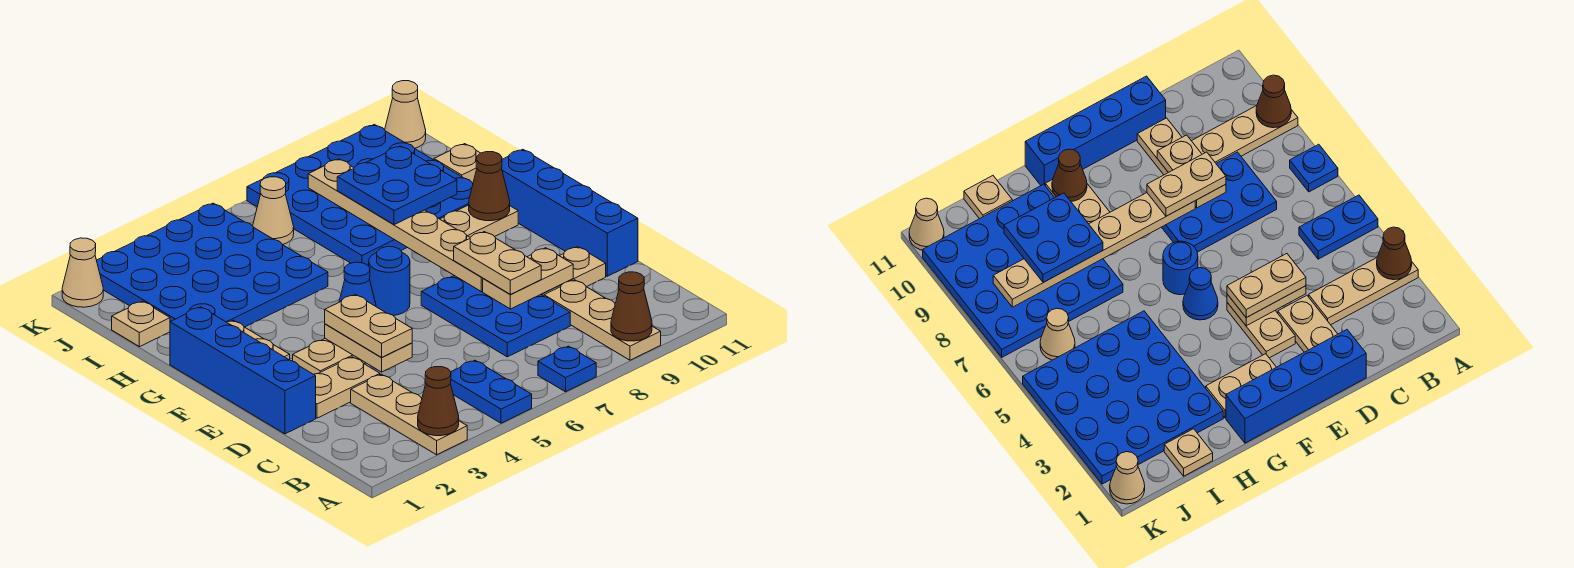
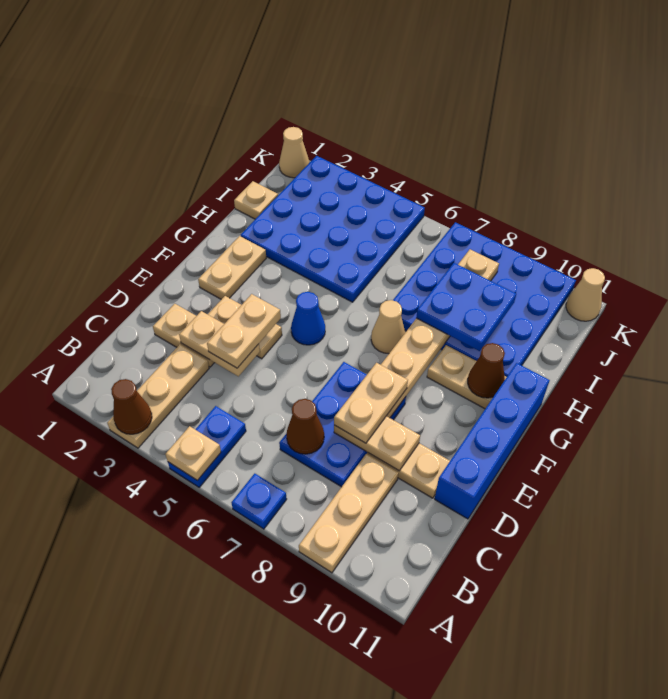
brown 1x1 cone [611,272,652,341] -> brown 1x1 cone moved to [286,399,324,454]
blue 1x4 brick [170,307,316,434] -> none
tan 1x2 plate [325,324,412,372] -> tan 1x2 plate turned to [179,311,260,376]
blue 1x1 round brick [369,247,410,315] -> none
tan 1x1 plate [434,144,480,183] -> tan 1x1 plate moved to [165,426,221,481]
tan 1x1 cone [253,177,294,245] -> tan 1x1 cone moved to [371,300,405,354]

